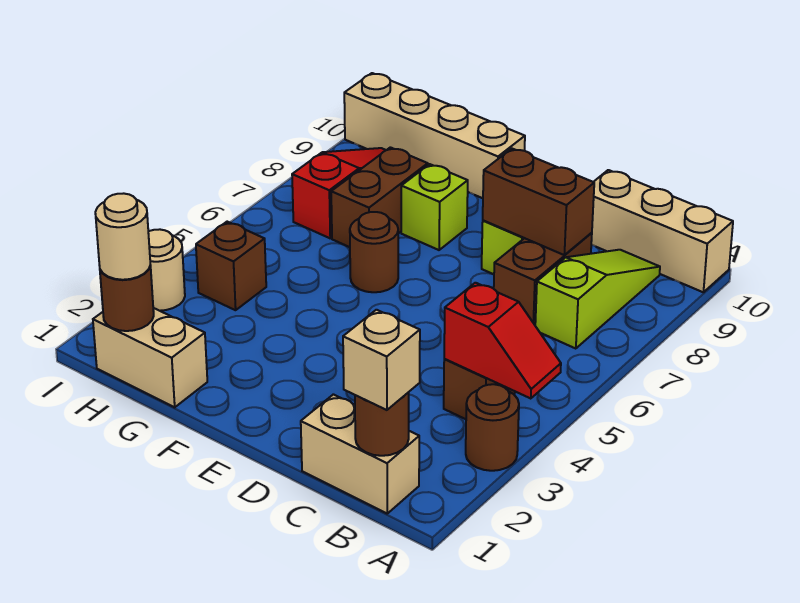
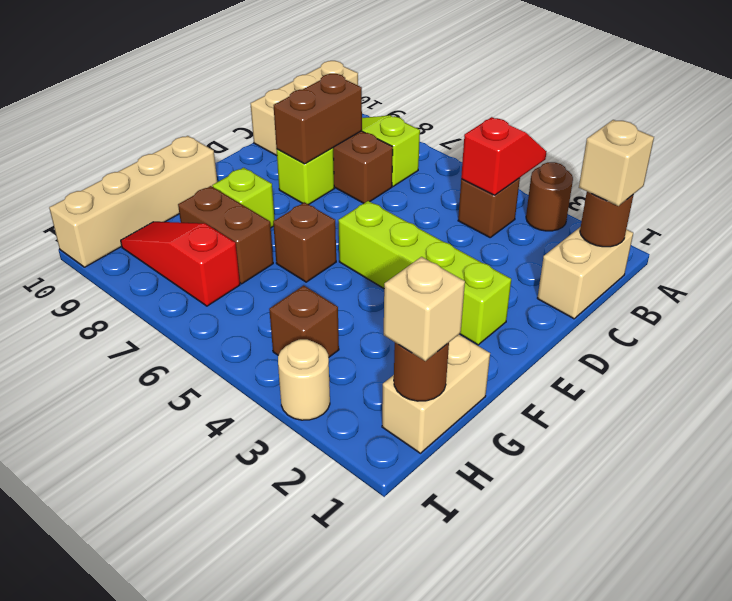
none -> lime 1x4 brick [338,201,511,345]
brown 1x1 round brick [350,212,398,292] -> brown 1x1 brick [273,202,336,282]
tan 1x1 round brick [95,193,150,280] -> tan 1x1 brick [384,257,465,361]

